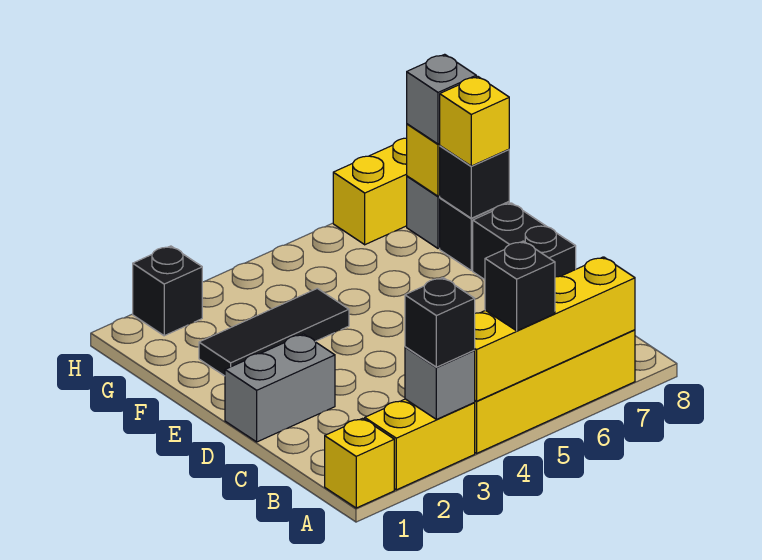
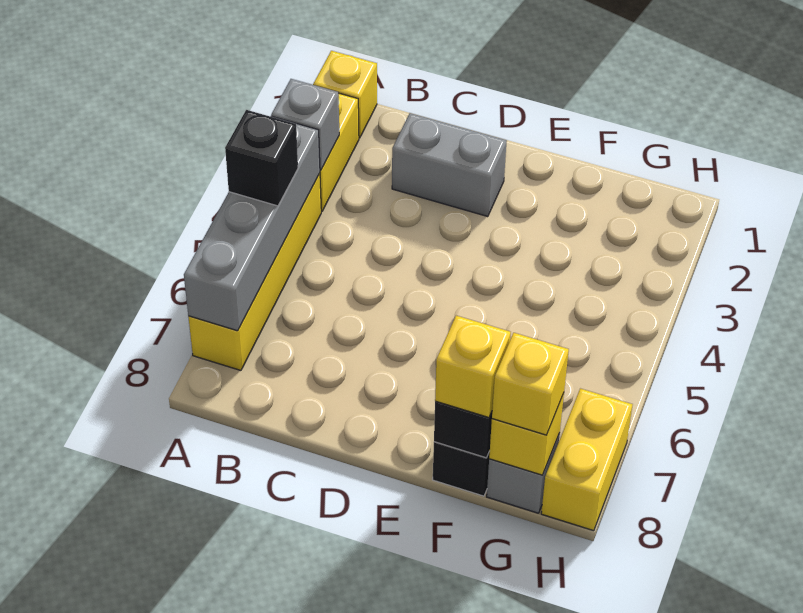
black 1x1 brick [405,278,475,367] -> none
yellow 1x4 brick [474,257,635,401] -> grey 1x4 brick [184,116,320,331]
grey 1x2 brick [225,334,335,442] -> grey 1x2 brick turned to [392,113,507,217]
black 1x2 brick [473,203,576,280] -> none
black 1x3 tile [199,288,349,376] -> none
grey 1x1 brick [407,54,476,144] -> yellow 1x1 brick [492,333,569,435]
black 1x1 brick [133,246,202,336] -> none

